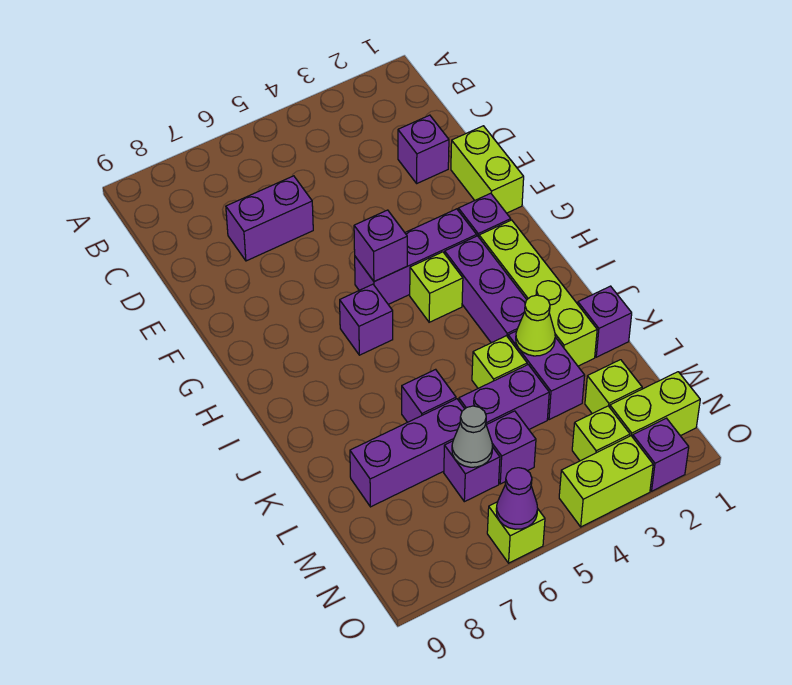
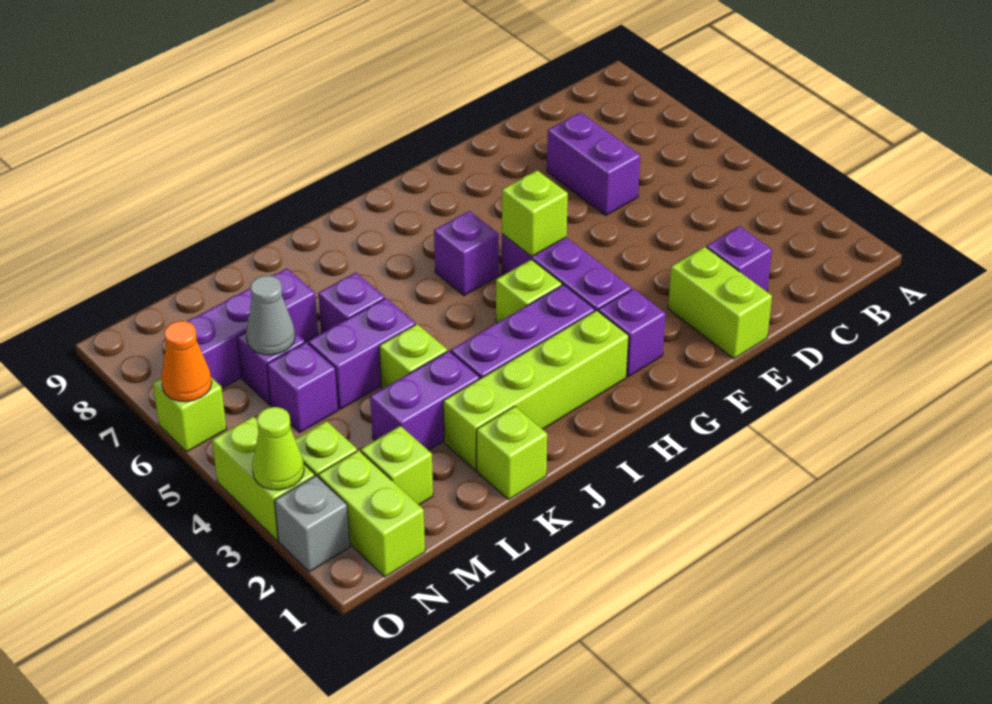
lime 1x2 brick [451,126,524,213] -> lime 1x2 brick turned to [668,247,772,359]
purple 1x1 brick [354,210,407,282] -> lime 1x1 brick [502,170,568,257]
purple 1x1 brick [578,286,632,357] -> lime 1x1 brick [477,406,547,499]
lime 1x1 cone [516,295,555,356] -> lime 1x1 cone moved to [252,407,304,490]
purple 1x2 brick [459,365,549,429] -> purple 1x2 brick turned to [308,298,416,409]
purple 1x3 brick [350,399,464,507] -> purple 1x3 brick turned to [187,269,318,388]
purple 1x1 brick [633,418,689,491] -> grey 1x1 brick [275,476,350,572]
purple 1x1 cone [496,468,538,529] -> orange 1x1 cone [161,321,212,402]

